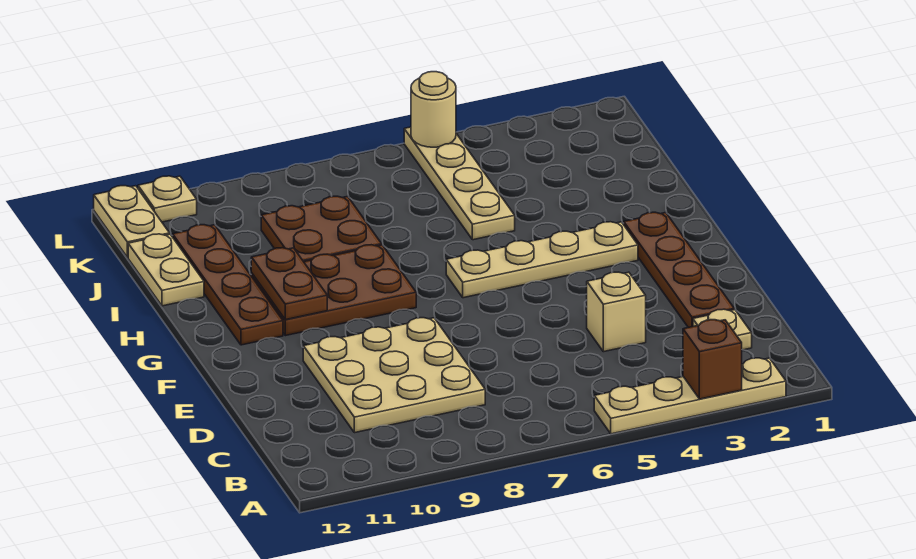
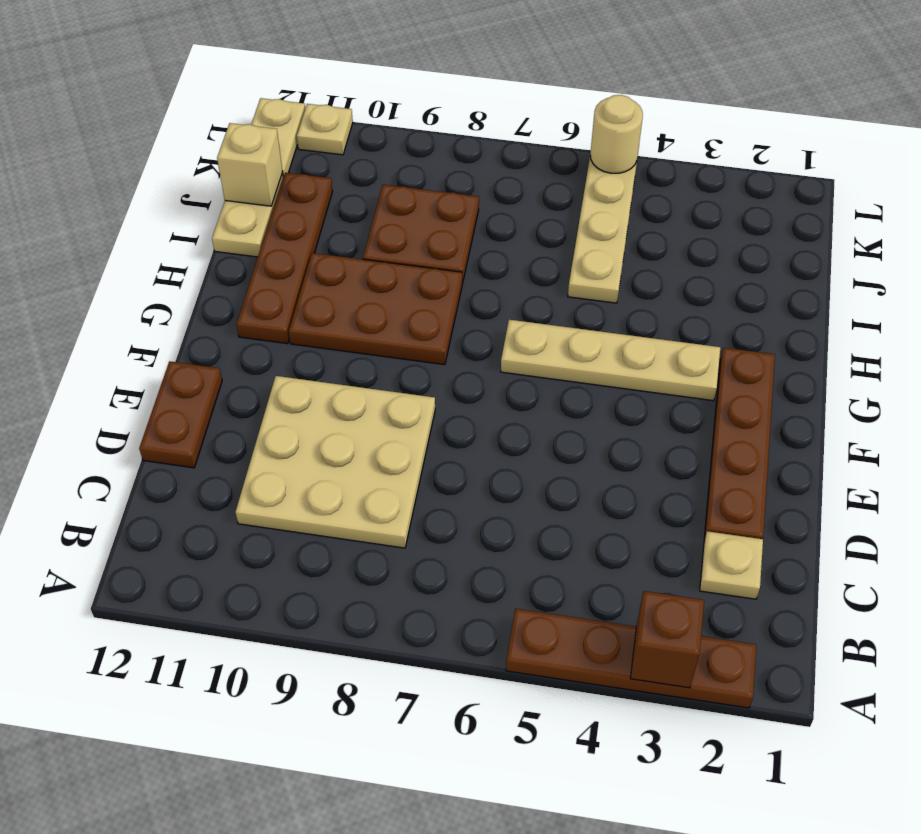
tan 1x4 plate [594,358,786,434] -> brown 1x4 plate [506,609,756,708]
tan 1x1 brick [587,272,646,352] -> tan 1x1 brick moved to [217,123,283,206]
brown 1x2 plate [251,248,327,320] -> brown 1x2 plate moved to [139,361,222,468]

